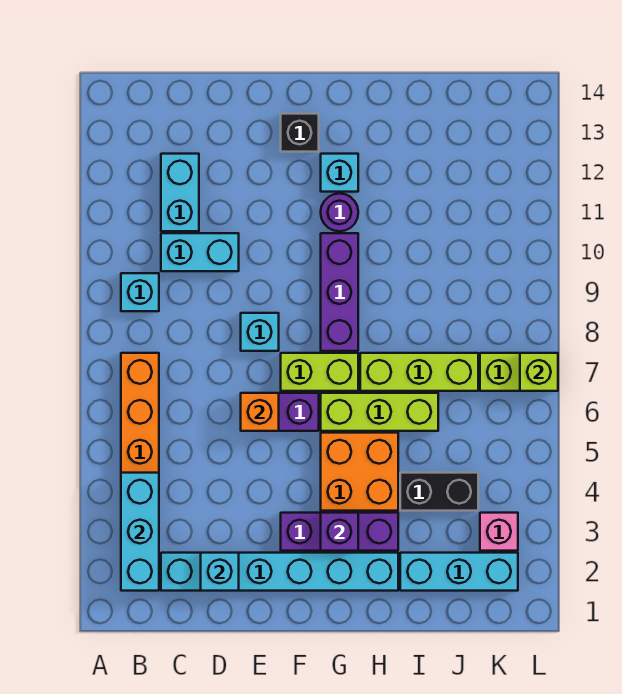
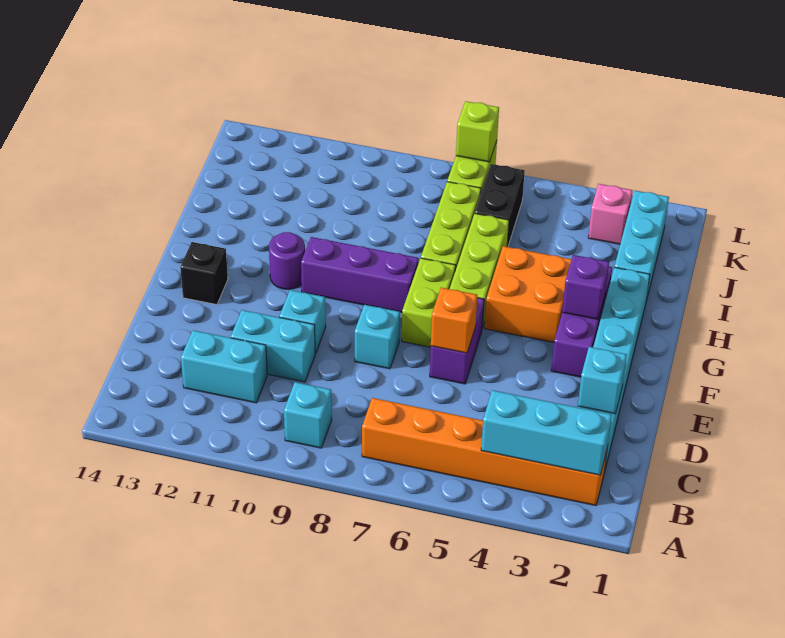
cyan 1x2 brick [161,233,239,271] -> cyan 1x2 brick turned to [231,310,316,382]
cyan 1x1 brick [321,154,358,192] -> cyan 1x1 brick moved to [279,290,326,353]
black 1x2 brick [400,473,478,511] -> black 1x2 brick moved to [475,164,525,247]

